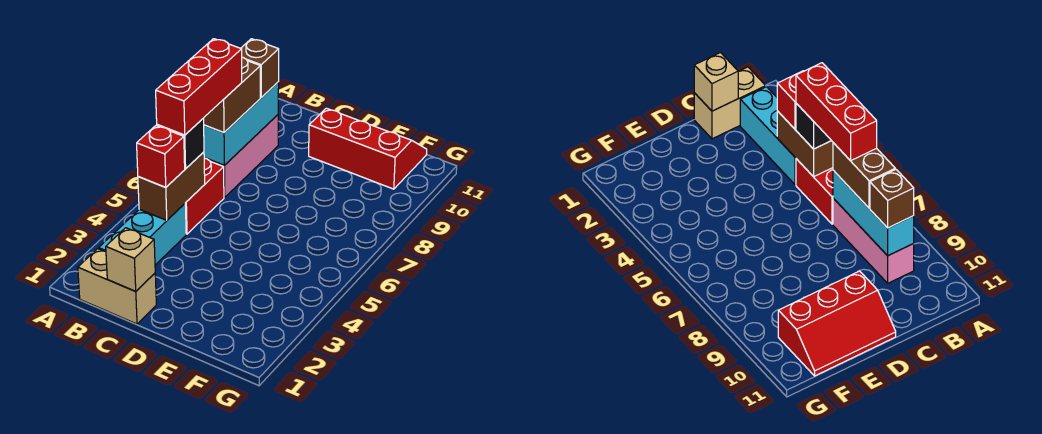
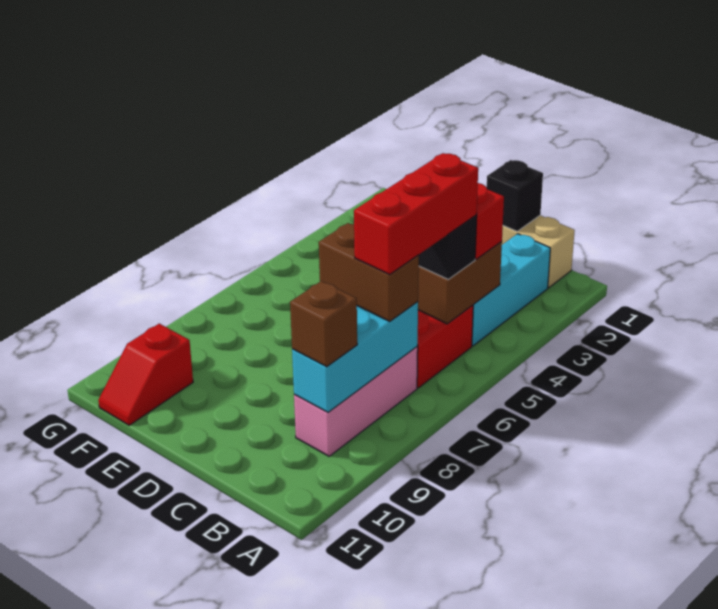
brown 1x2 brick [203,57,260,133] -> brown 1x2 brick turned to [319,223,419,321]
tan 1x1 brick [106,228,155,291] -> black 1x1 brick [487,160,543,231]
red 2x3 slope [309,108,427,189] -> red 1x2 slope [98,324,193,425]

